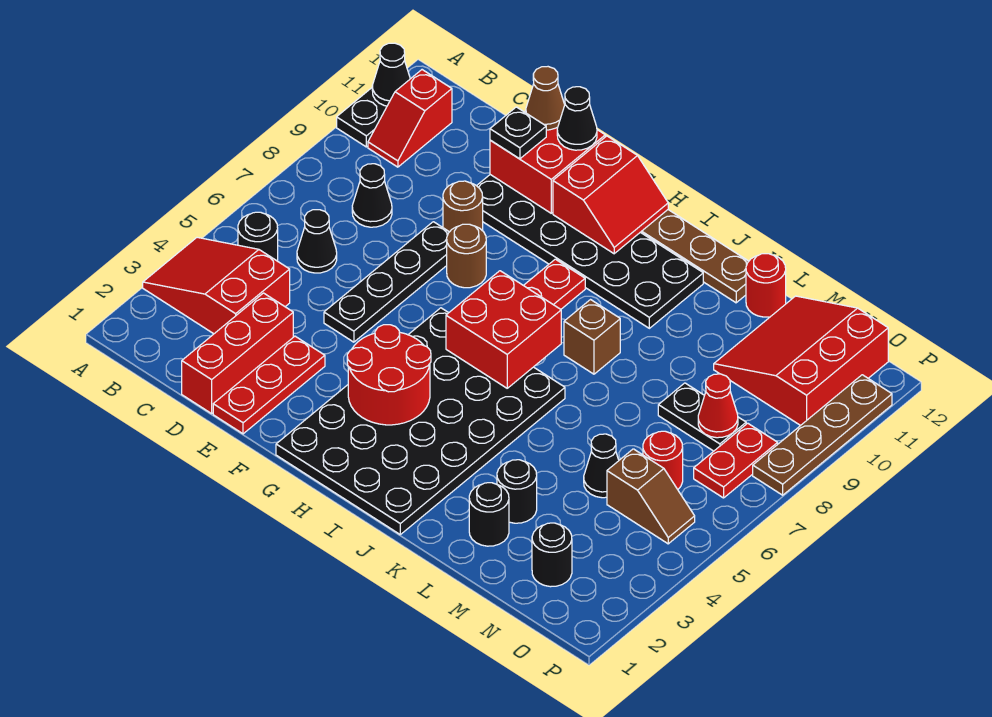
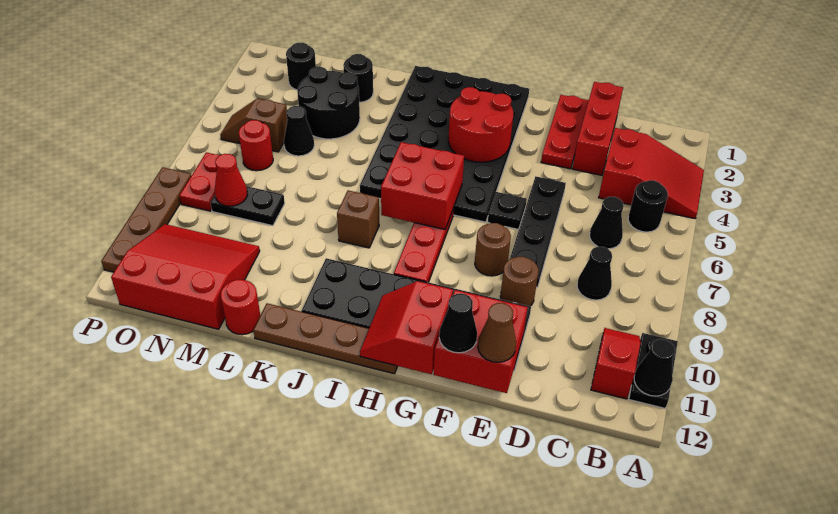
black 1x1 plate [490,107,546,159] -> black 1x1 plate moved to [488,192,527,229]
black 1x1 round brick [497,460,537,523] -> black 2x2 round brick [297,67,360,139]
red 3x3 slope [714,296,888,426] -> red 3x3 slope turned to [111,224,260,329]

